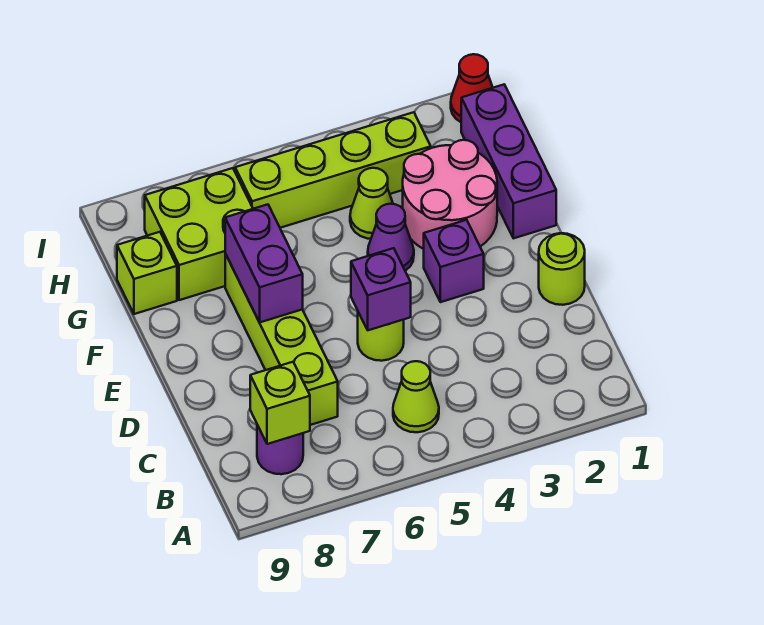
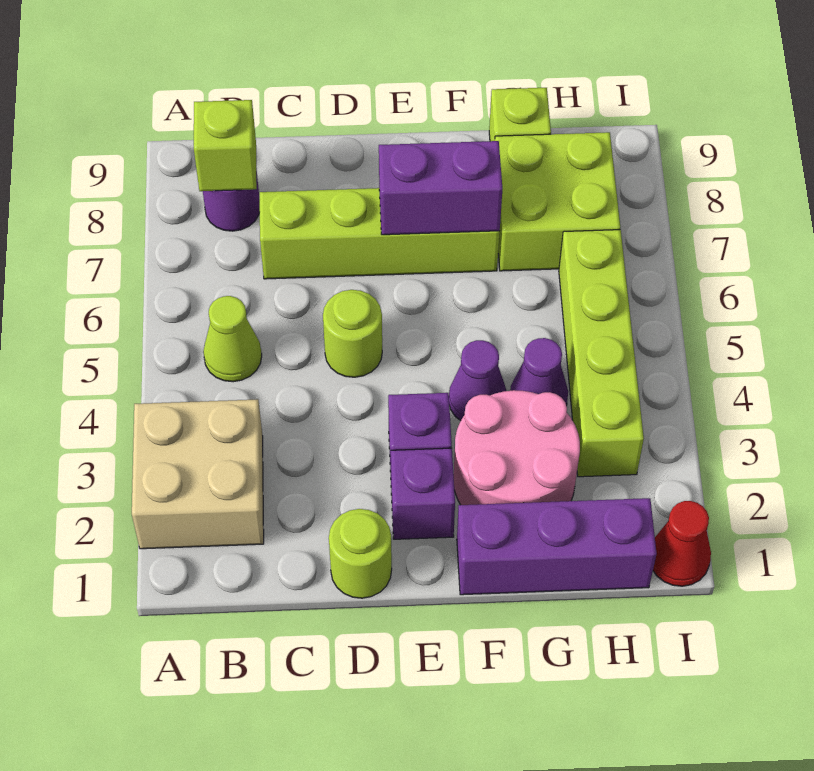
none -> tan 2x2 brick [132,399,264,549]
purple 1x1 brick [351,248,411,330] -> purple 1x1 brick moved to [391,448,455,539]
lime 1x1 cone [350,168,393,239] -> purple 1x1 cone [510,338,568,406]

